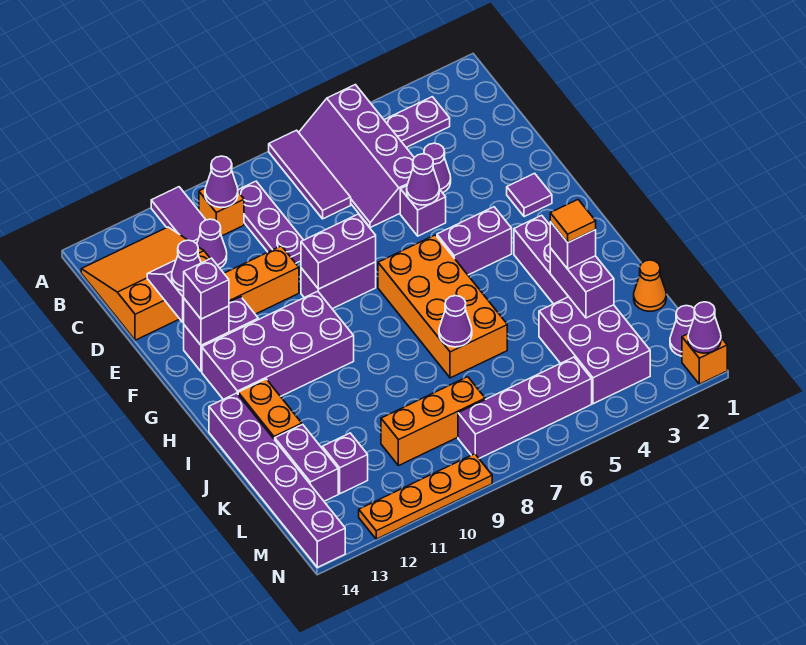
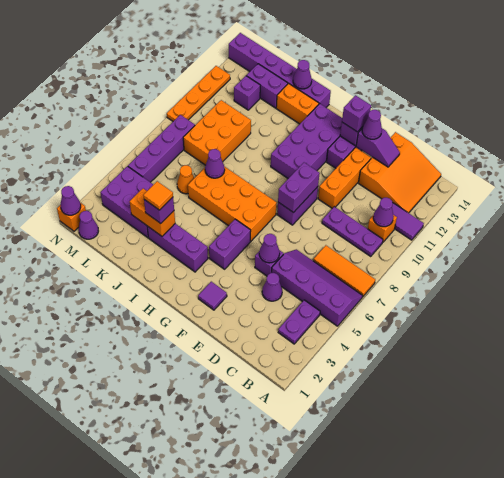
purple 1x3 tile [269,130,351,219] -> orange 1x3 tile [314,245,375,296]
purple 1x1 cone [197,219,227,268] -> purple 1x1 cone moved to [293,60,312,89]
purple 1x2 brick [550,248,614,318] -> orange 1x2 brick [130,188,175,236]
orange 1x1 cone [634,260,666,311] -> orange 1x1 cone moved to [177,165,194,194]
orange 1x3 brick [381,377,485,466] -> orange 2x3 brick [183,100,251,165]

